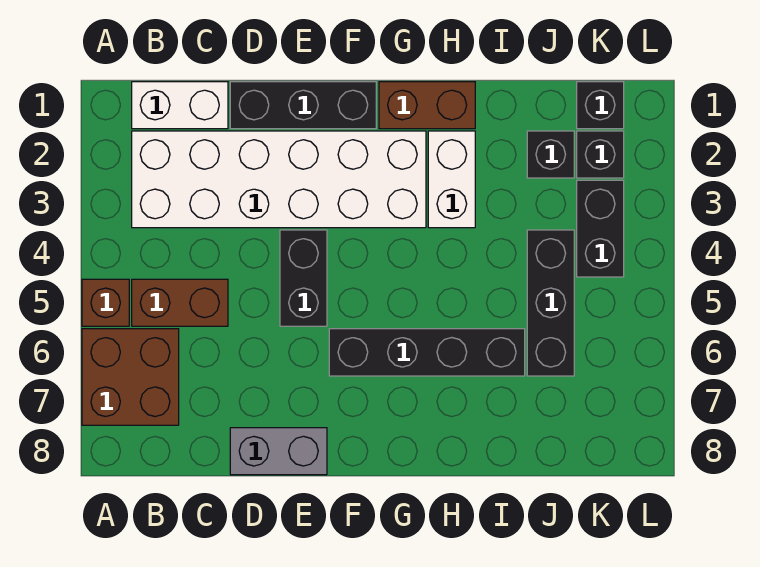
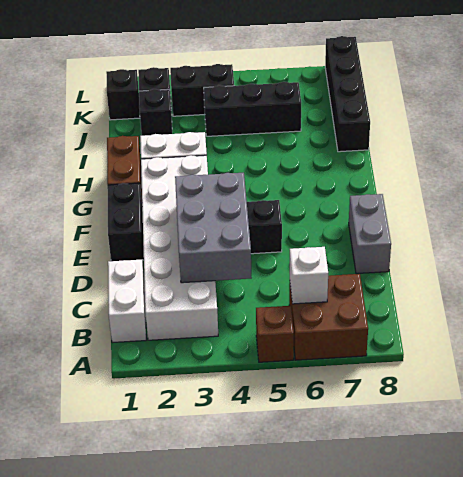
brown 1x2 brick [132,279,228,326] -> none
none -> white 1x1 brick [290,247,328,304]
none -> grey 2x3 brick [175,173,252,283]
black 1x3 brick [230,82,376,129] -> black 1x2 brick [107,183,144,261]
black 1x4 brick [329,329,525,376] -> black 1x4 brick moved to [325,36,370,152]

